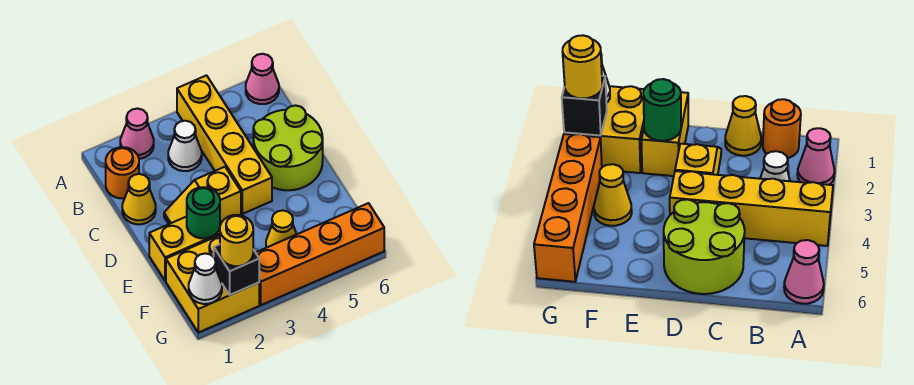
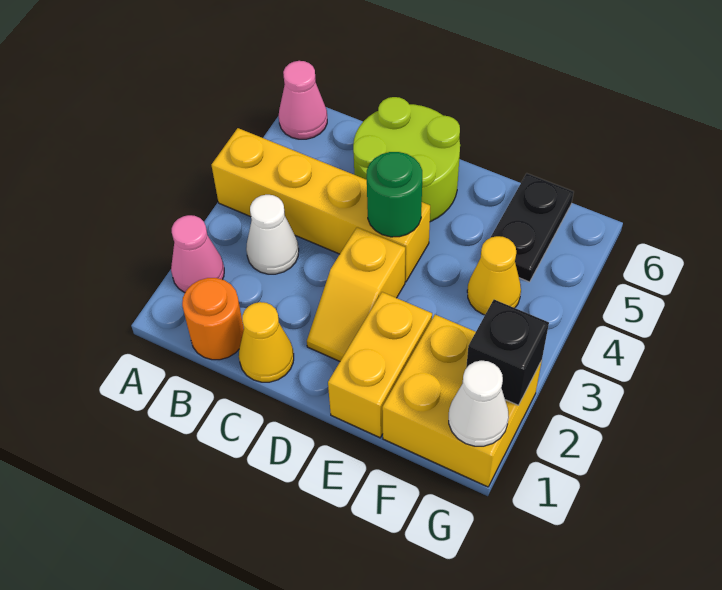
green 1x1 round brick [187,187,220,238] -> green 1x1 round brick moved to [367,152,422,237]
none -> black 1x2 plate [491,174,574,282]
yellow 1x1 round brick [220,215,253,266] -> none
orange 1x4 brick [256,203,384,305] -> none

